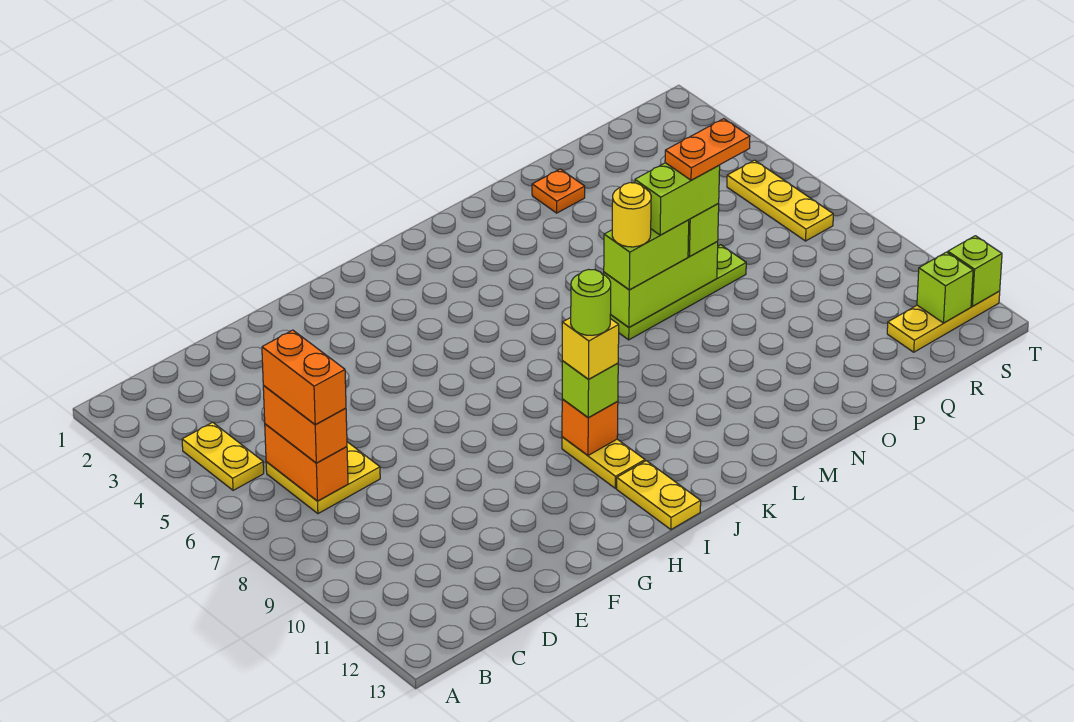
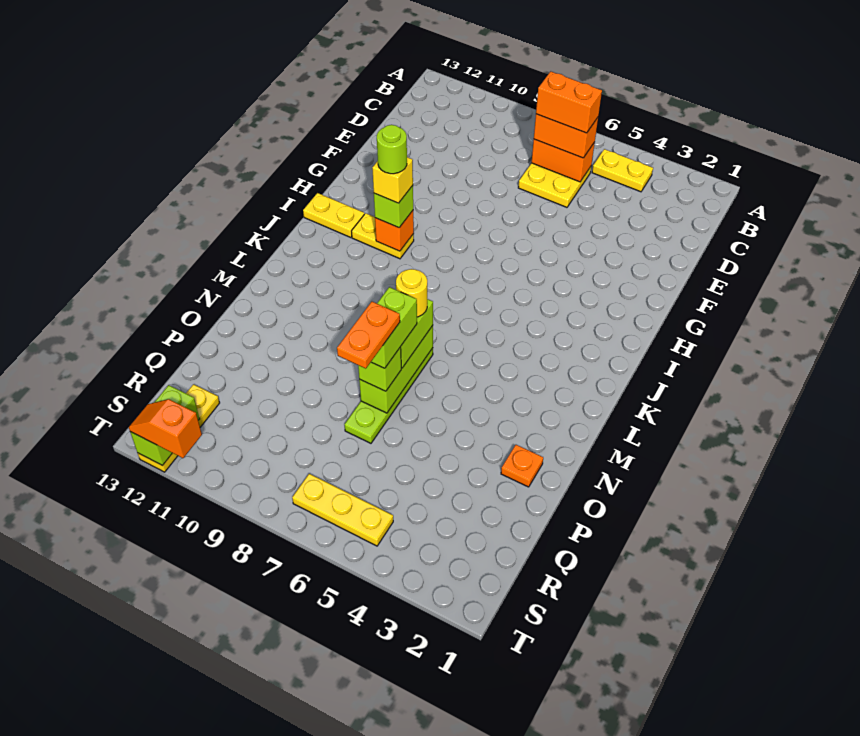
none -> orange 1x2 slope [129,399,202,458]

